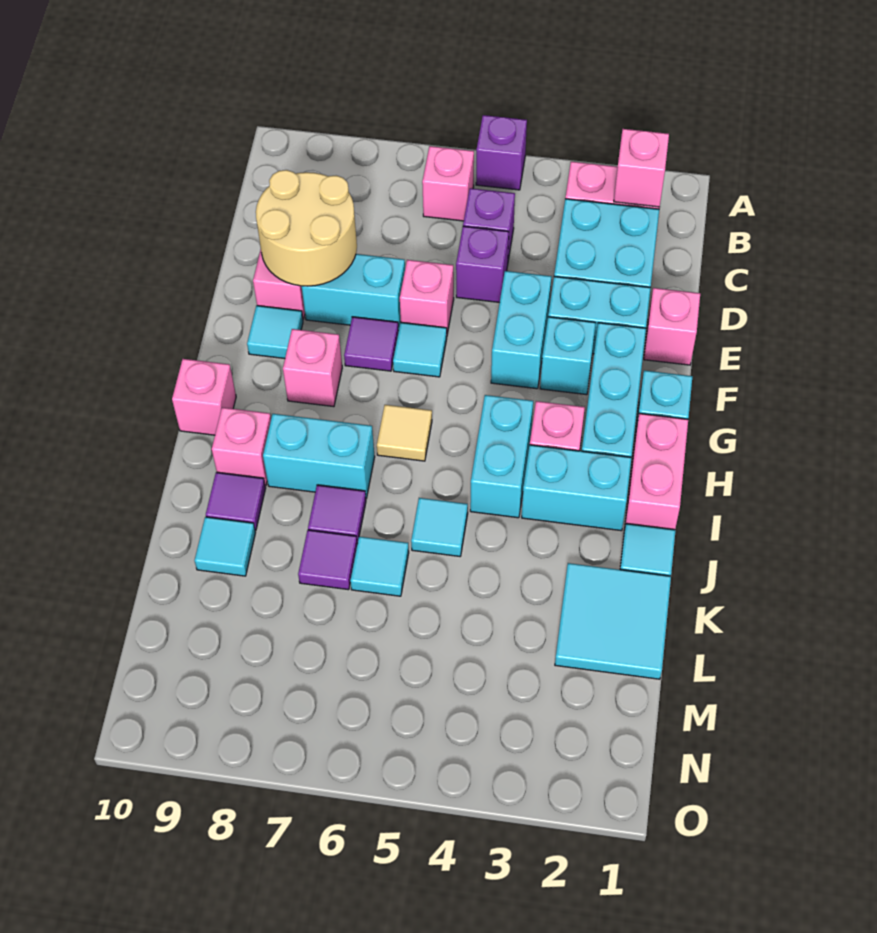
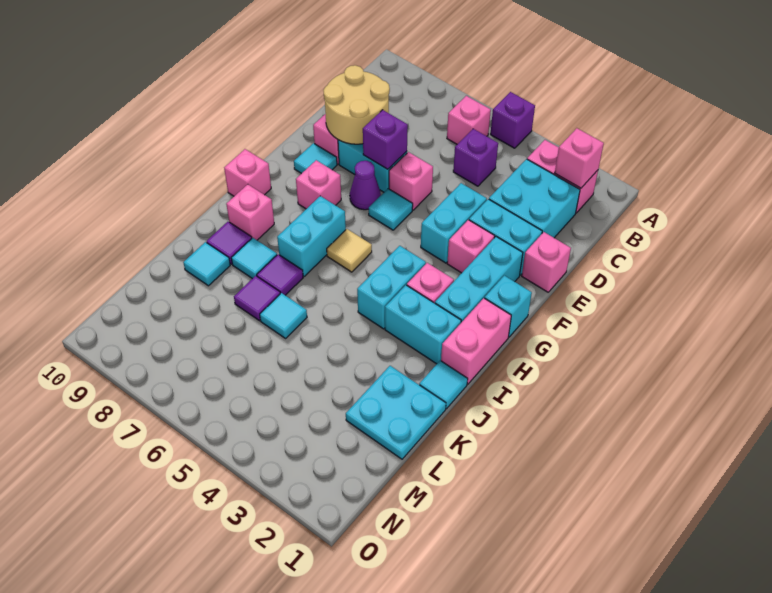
purple 1x1 brick [456,226,509,303] -> purple 1x1 brick moved to [363,110,408,169]
cyan 1x1 brick [540,317,596,395] -> pink 1x1 brick [447,220,495,273]
purple 1x1 tile [344,317,399,371] -> purple 1x1 cone [350,161,381,210]
cyan 1x2 brick [263,414,375,498] -> cyan 1x2 brick turned to [277,196,346,276]
cyan 1x1 tile [411,498,468,556] -> cyan 1x1 tile moved to [231,238,277,279]
cyan 2x2 tile [555,563,671,679] -> cyan 2x2 plate [346,366,446,459]

